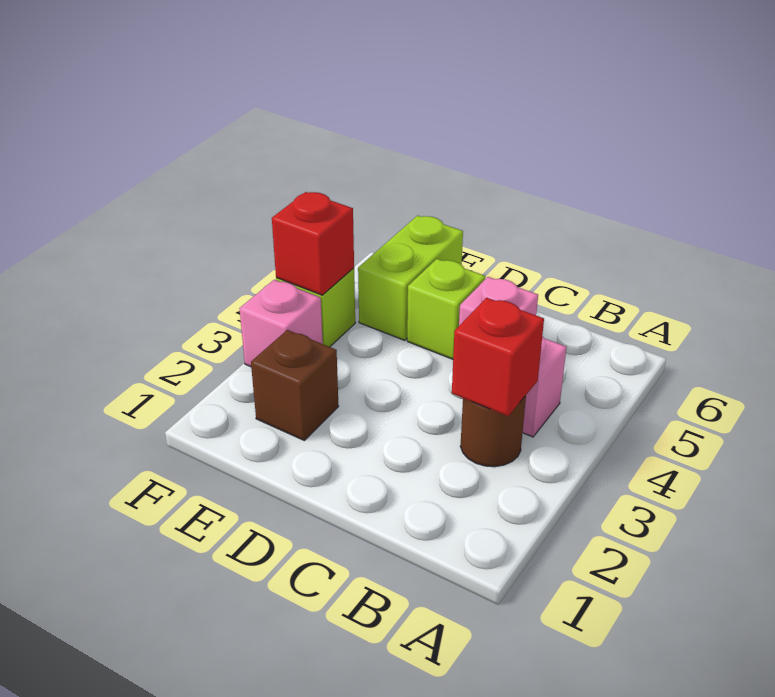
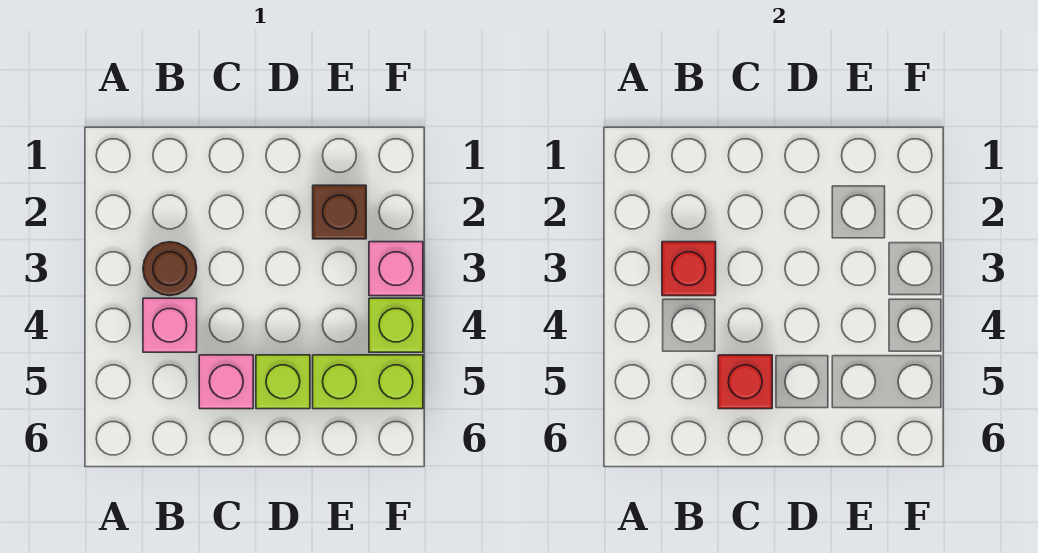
lime 1x2 brick [358,216,463,340] -> lime 1x2 brick turned to [313,355,423,409]
red 1x1 brick [272,192,354,295] -> red 1x1 brick moved to [718,355,772,409]

